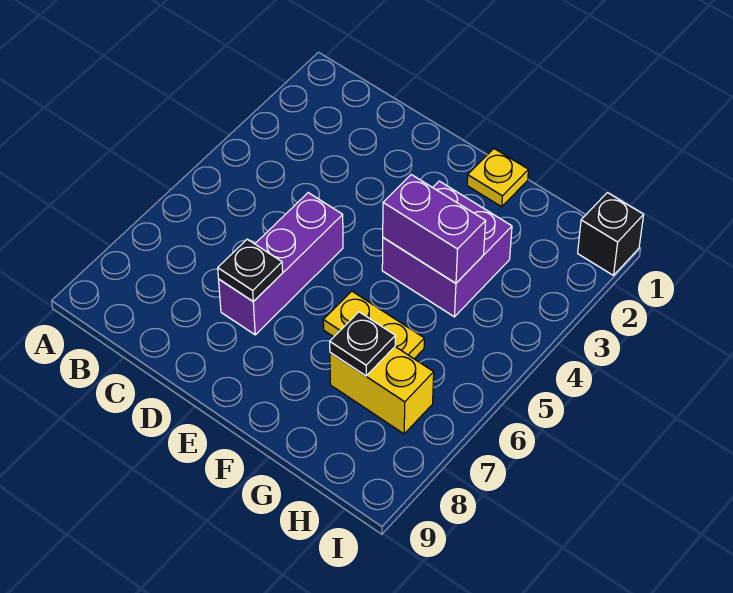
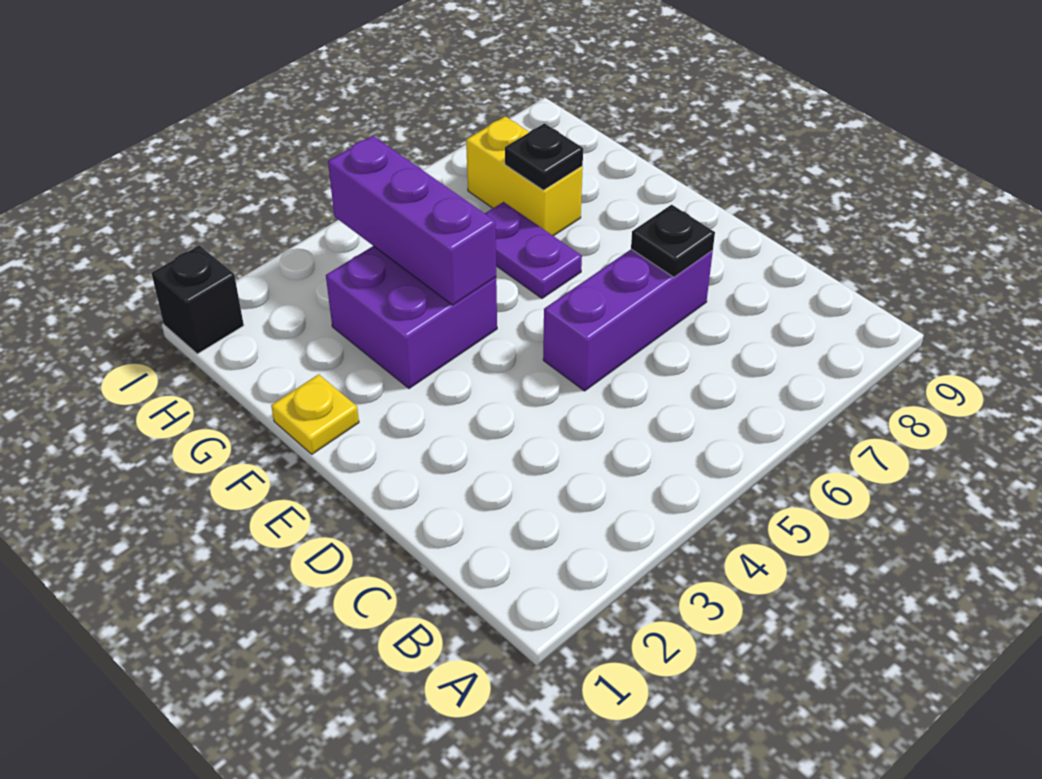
purple 1x2 brick [383,175,486,283] -> purple 1x3 brick [328,136,496,305]
yellow 1x2 plate [323,291,424,359] -> purple 1x2 plate [485,202,582,298]

